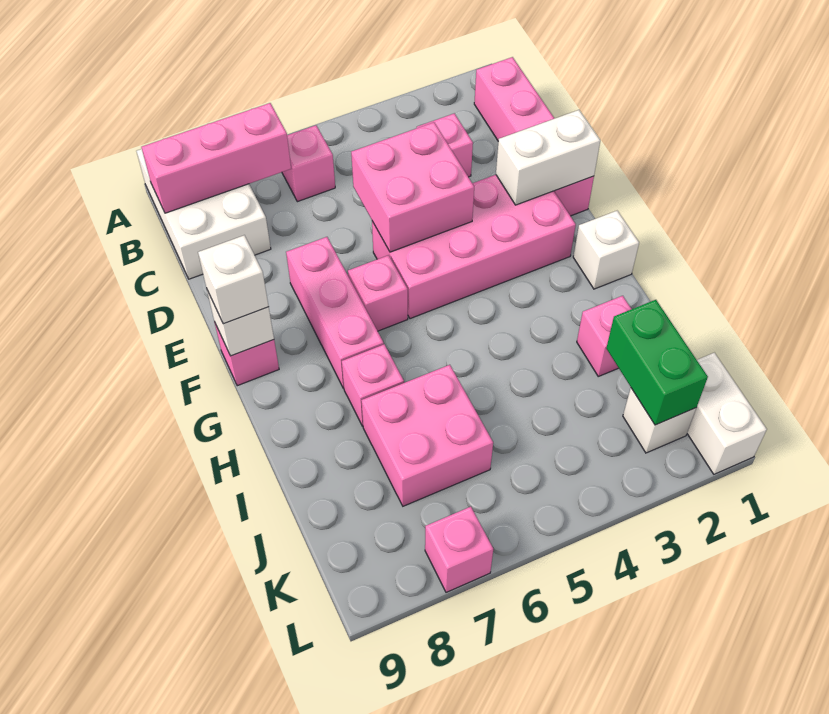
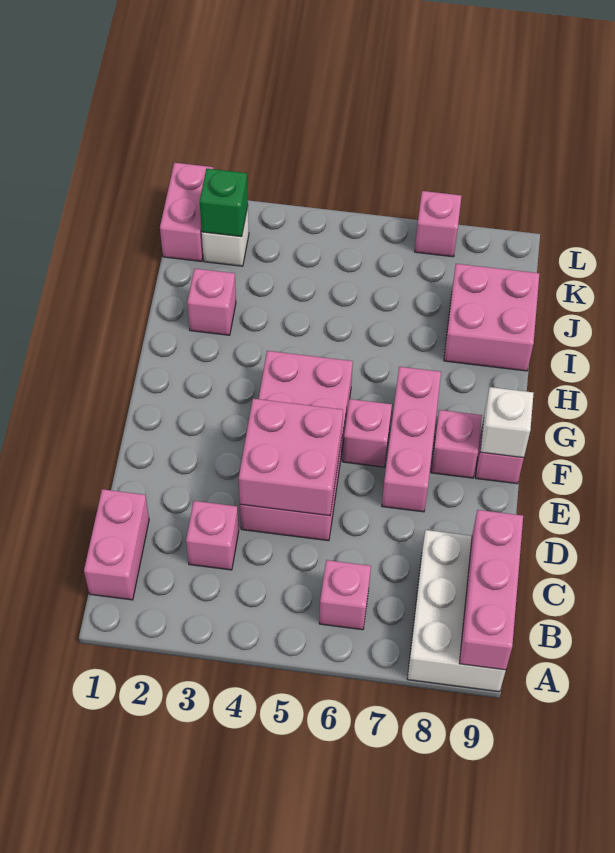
pink 1x4 brick [474,57,594,216] -> pink 1x2 brick [84,489,149,600]
pink 1x3 brick [141,103,291,213] -> pink 1x3 brick turned to [459,510,523,670]
white 1x2 brick [496,110,600,205] -> none
pink 2x4 brick [372,175,576,319] -> pink 2x4 brick turned to [240,351,353,541]
white 1x1 brick [198,235,269,324] -> none
white 1x1 brick [573,211,639,289] -> none
pink 1x1 brick [342,344,404,426] -> pink 1x1 brick moved to [431,410,482,478]
pink 2x2 brick [361,365,493,506] -> pink 2x2 brick moved to [444,264,539,371]
green 1x2 brick [606,300,708,425] -> green 1x1 brick [200,169,248,237]
white 1x2 brick [687,353,767,474] -> pink 1x2 brick [160,163,213,261]

